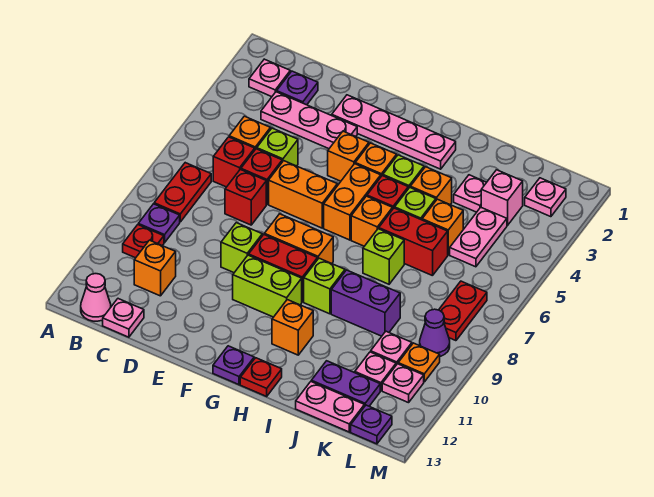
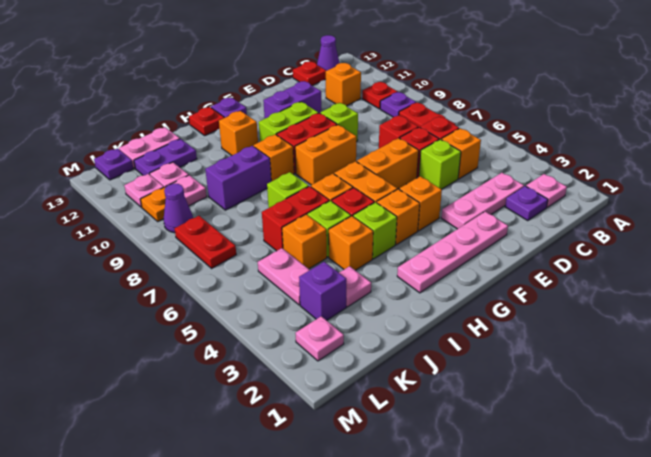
pink 1x1 cone [81,274,111,321] -> purple 1x1 cone [317,35,340,71]
pink 1x1 plate [103,299,144,337] -> red 1x1 plate [293,62,326,85]
none -> purple 1x2 brick [263,81,321,118]
lime 1x1 brick [304,258,345,314] -> orange 1x1 brick [254,134,294,181]
pink 1x1 brick [481,170,523,225] -> purple 1x1 brick [299,262,346,320]

